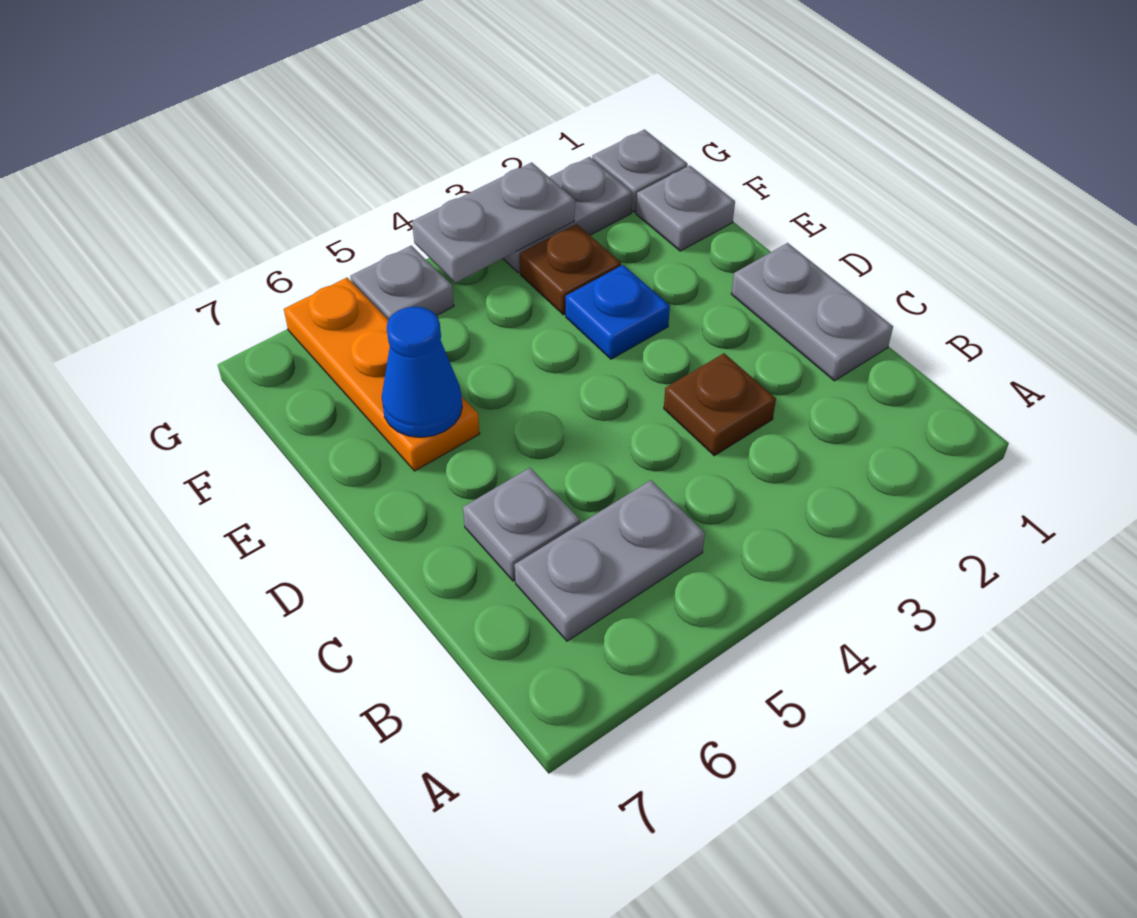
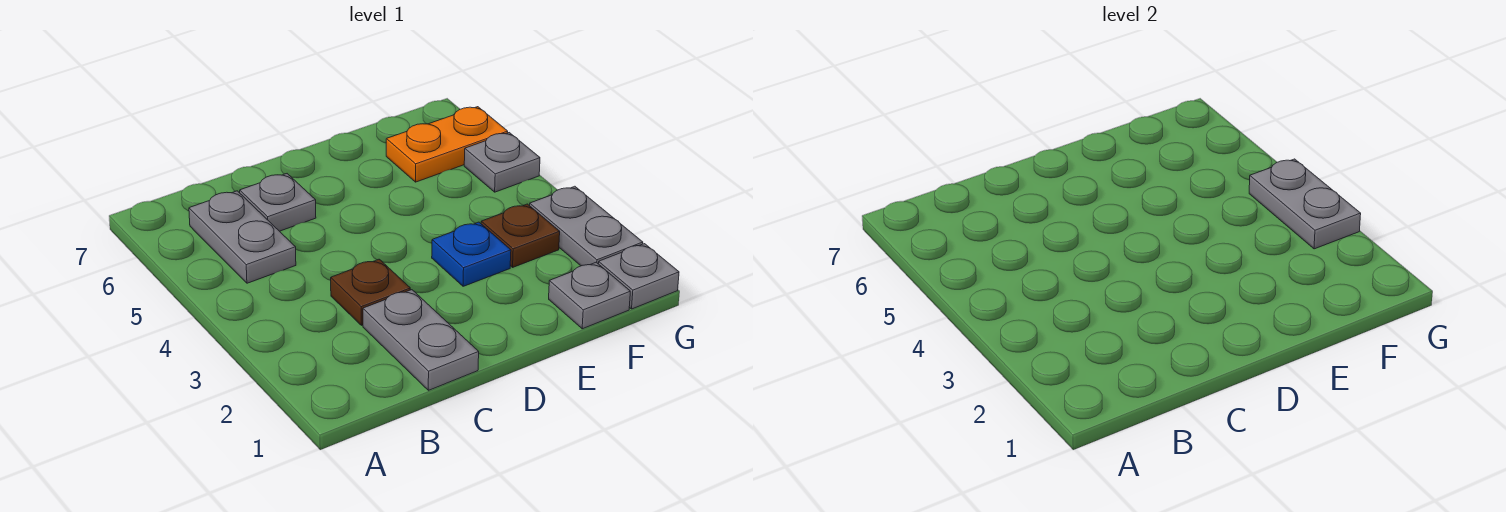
grey 1x2 plate [731,243,893,381] -> grey 1x2 plate turned to [363,290,479,390]
orange 1x3 plate [284,278,480,471] -> orange 1x2 plate [386,107,508,182]
blue 1x1 cone [382,307,462,437] -> none

